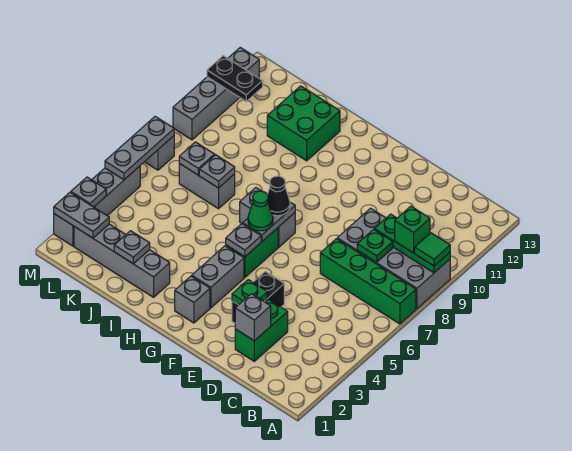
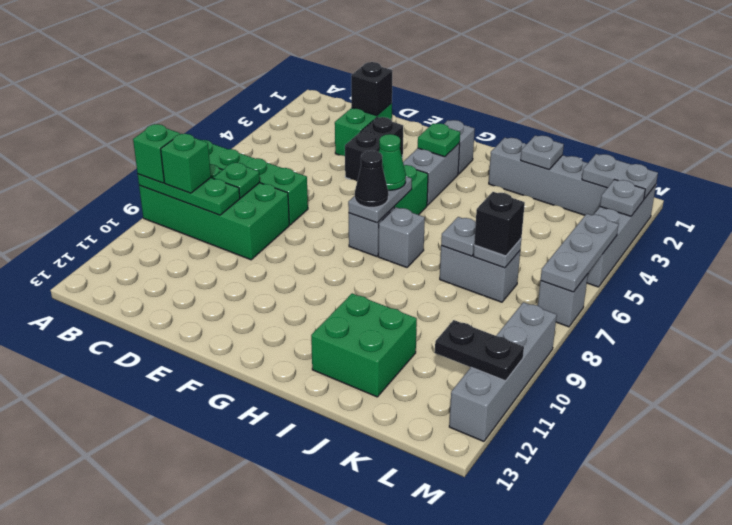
grey 2x4 brick [337,208,450,309] -> green 2x4 brick [139,164,289,260]
green 1x1 tile [415,233,450,266] -> green 1x1 brick [133,124,180,183]
grey 1x1 brick [235,294,271,341] -> black 1x1 brick [351,62,393,116]
green 1x1 plate [232,280,267,305] -> green 1x1 plate moved to [418,123,460,157]
grey 1x1 plate [226,224,261,257] -> none
none -> black 1x1 brick [474,192,525,256]

